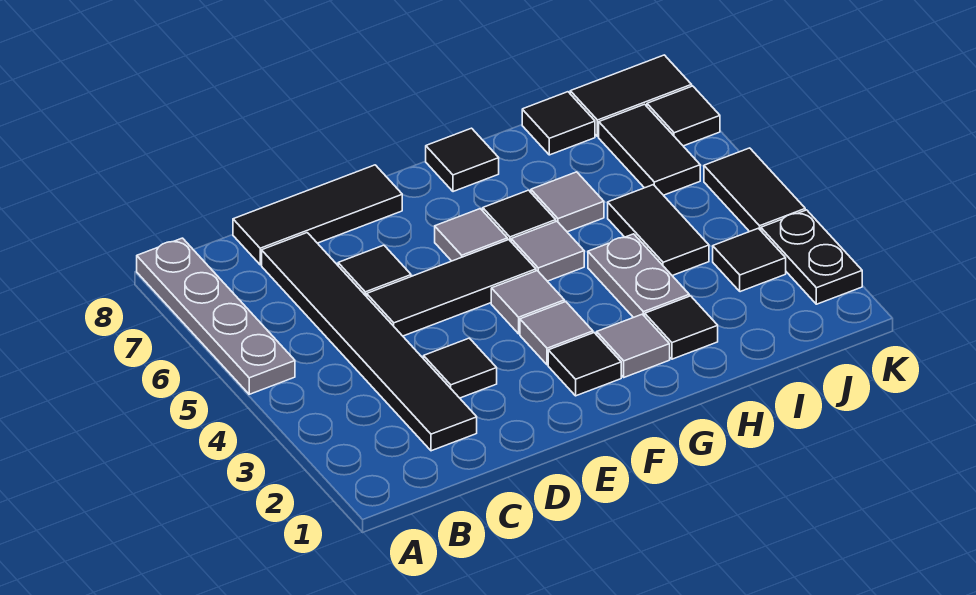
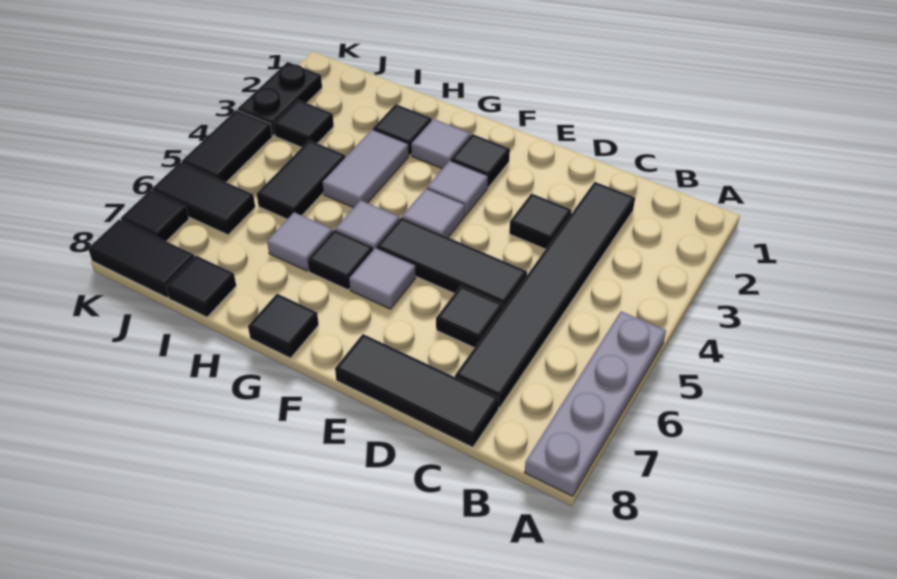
grey 1x2 plate [588,234,689,318] -> grey 1x2 tile [322,130,409,208]
black 1x2 tile [599,104,700,195] -> black 1x2 tile turned to [152,162,255,235]

